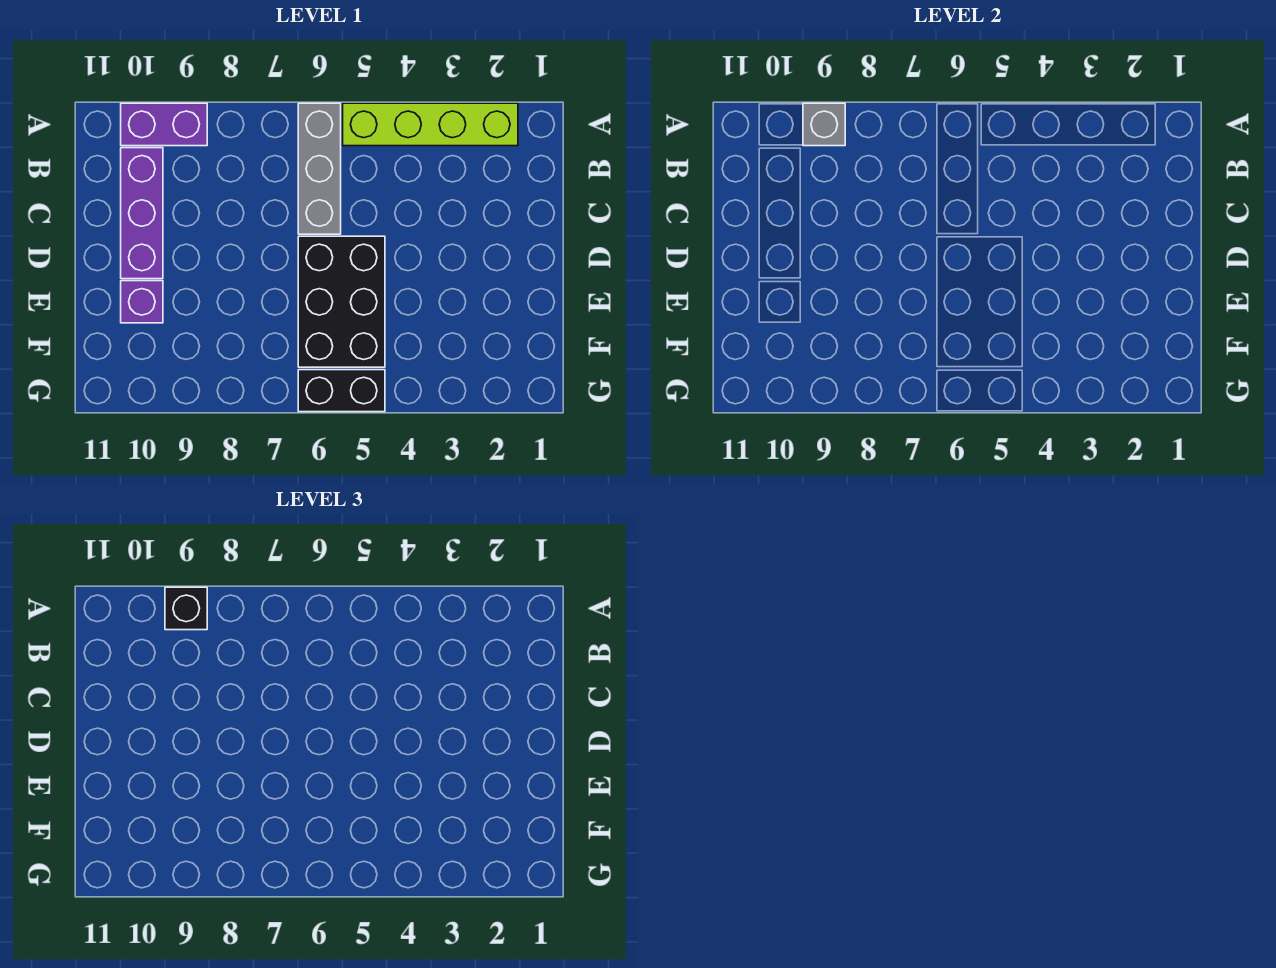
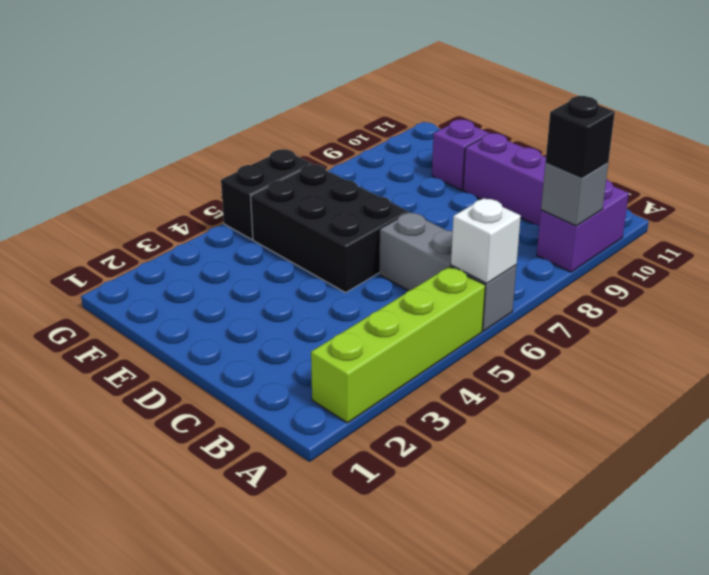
none -> white 1x1 brick [451,198,521,283]

